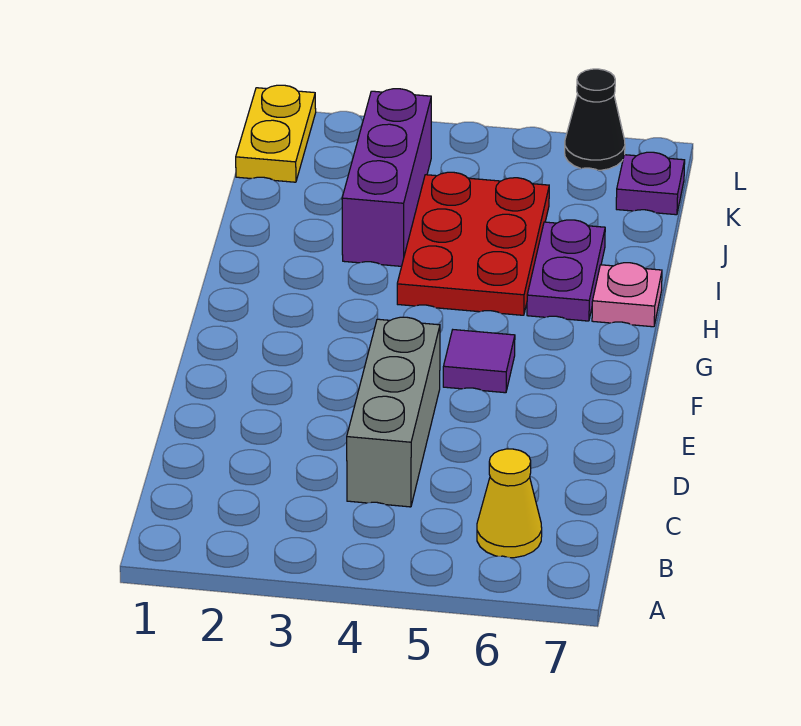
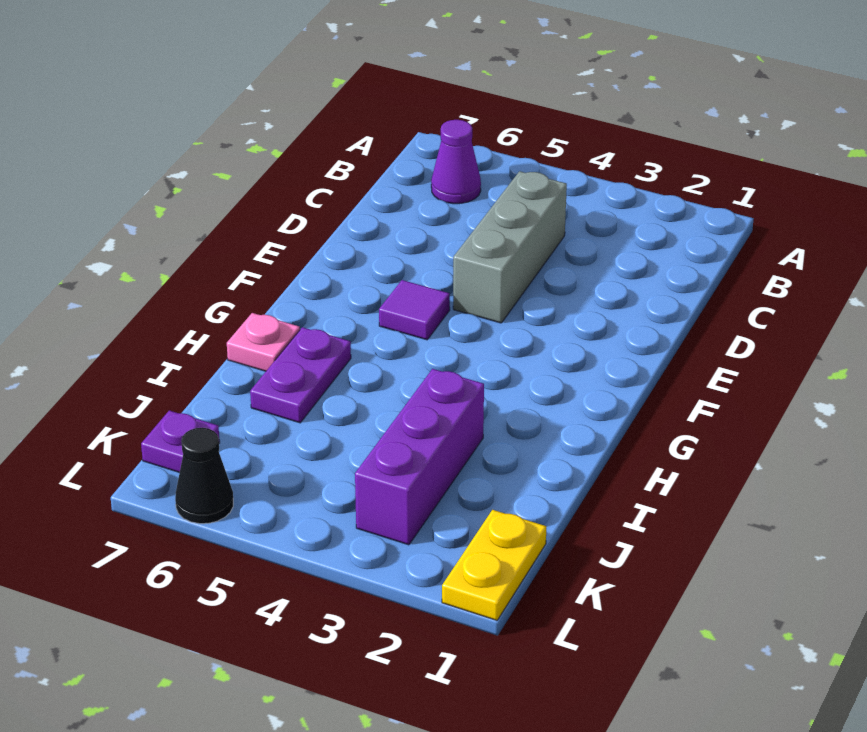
yellow 1x1 cone [477,449,542,558] -> purple 1x1 cone [431,120,481,204]
red 2x3 plate [397,172,549,315] -> none

